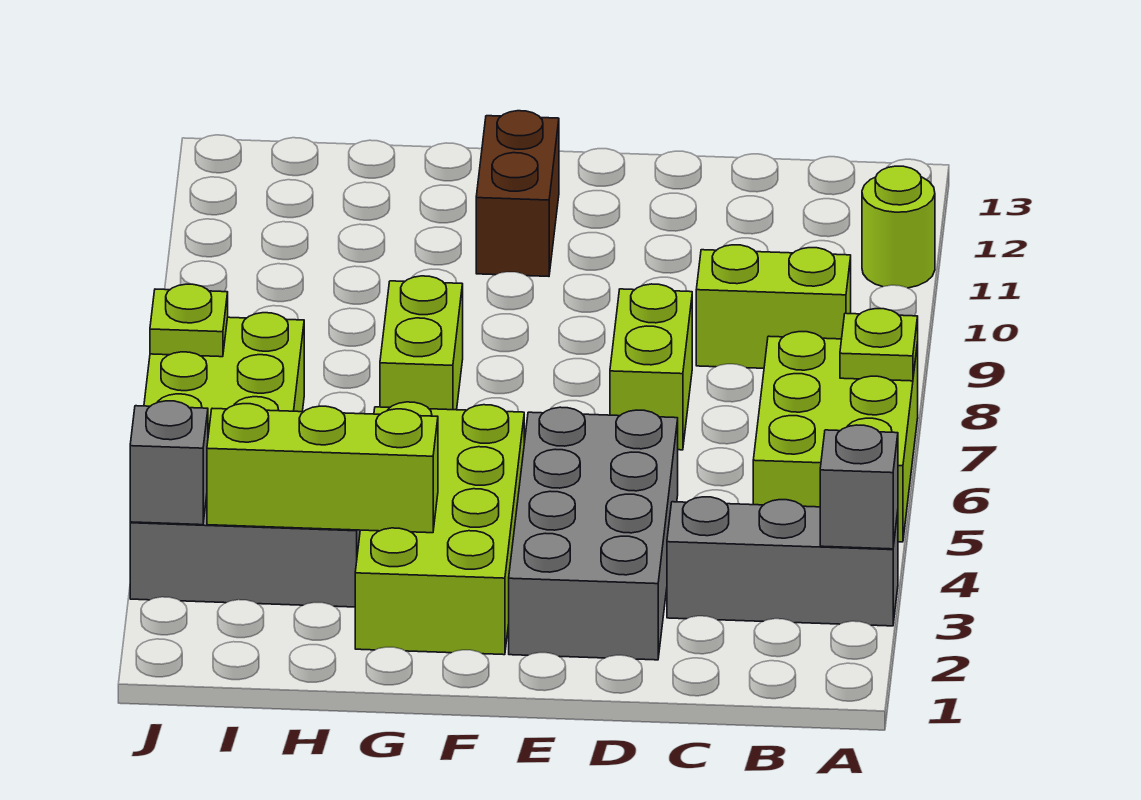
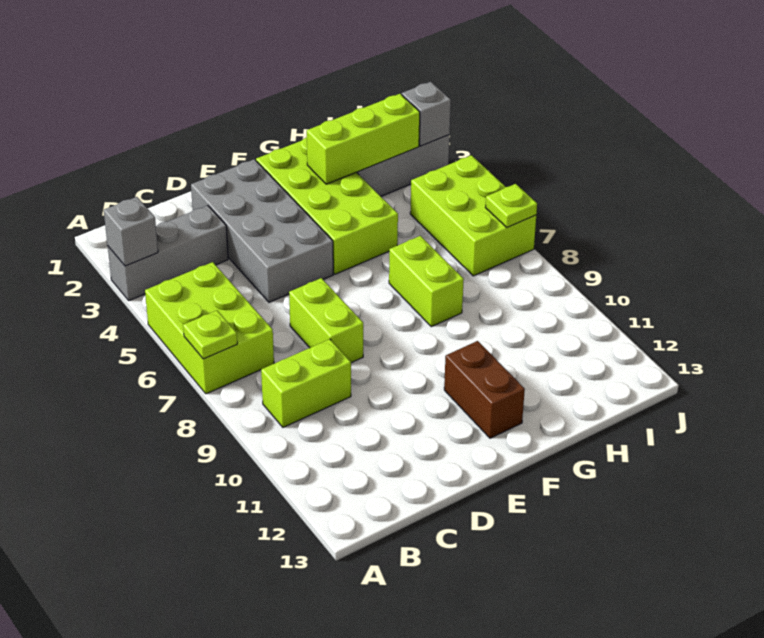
lime 1x1 round brick [862,166,935,288] -> none

